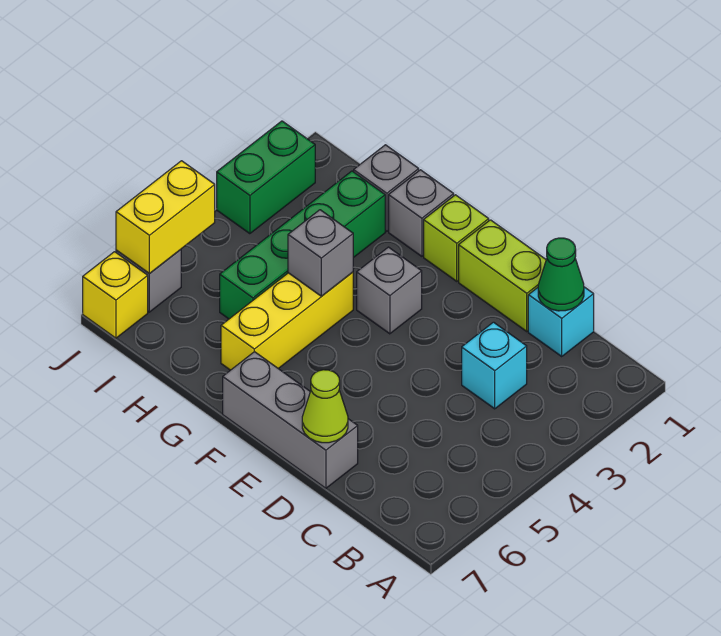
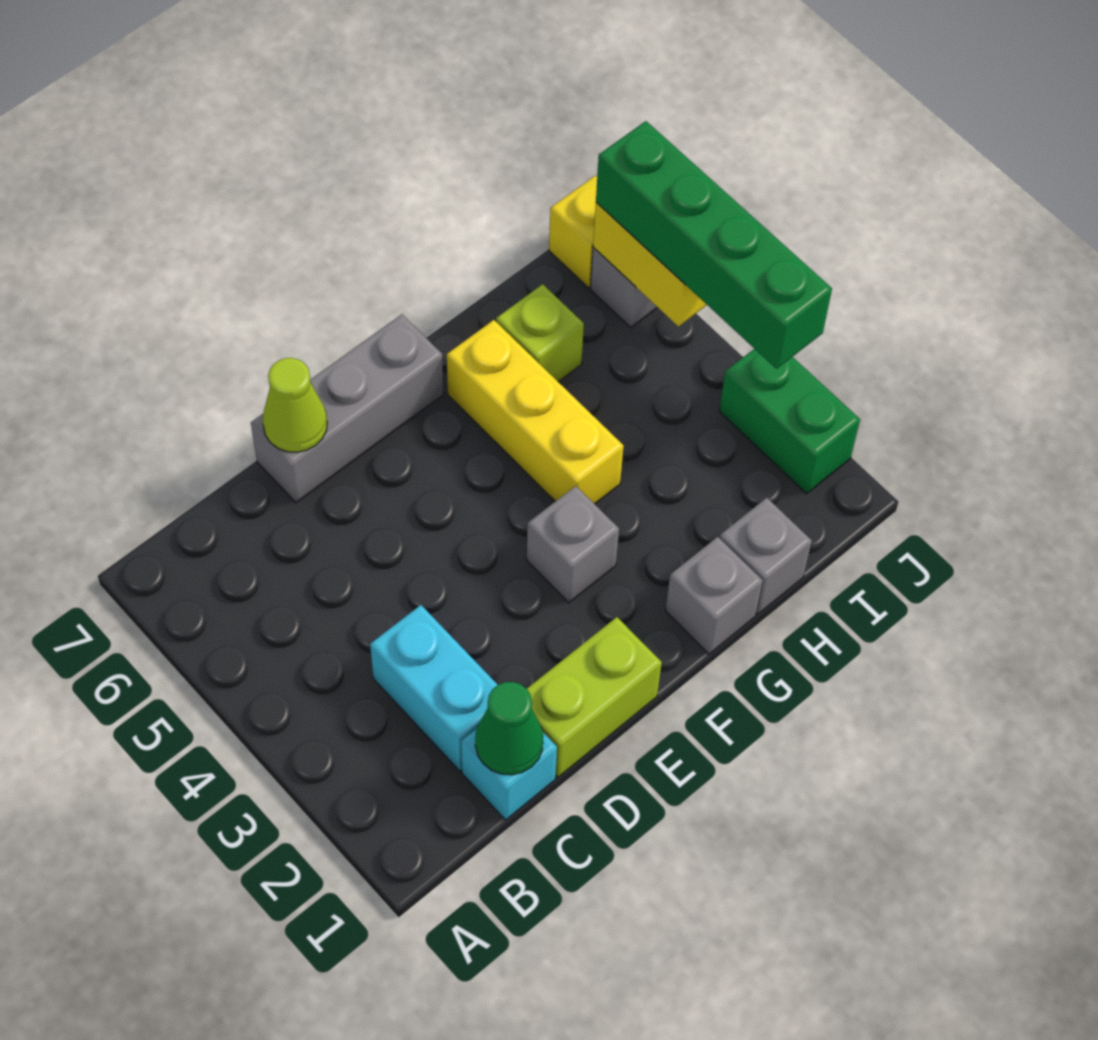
cyan 1x1 brick [462,322,527,409] -> cyan 1x2 brick [370,605,497,771]
lime 1x1 brick [424,195,489,281] -> lime 1x1 brick moved to [496,284,584,382]
grey 1x1 brick [288,210,353,296] -> none
green 1x4 brick [220,171,385,319] -> green 1x4 brick moved to [596,121,832,369]

